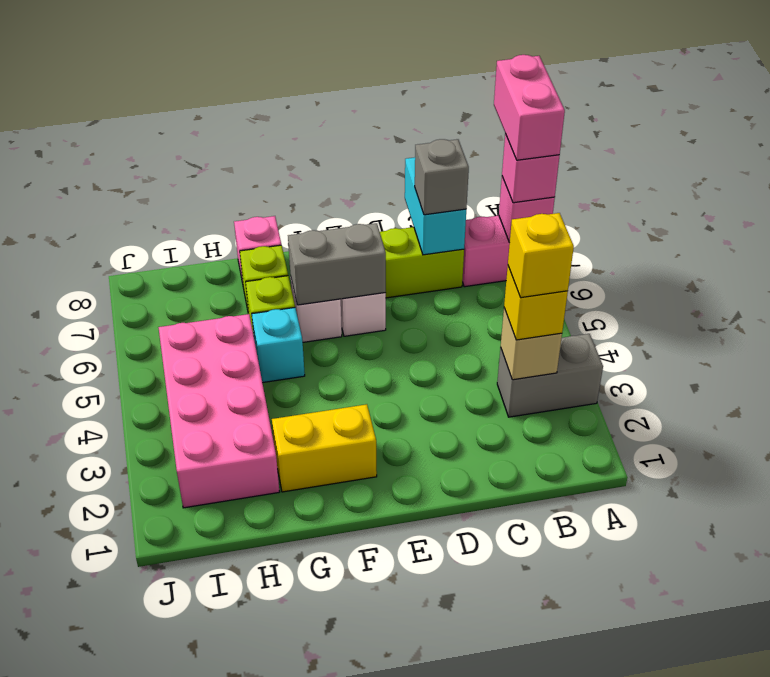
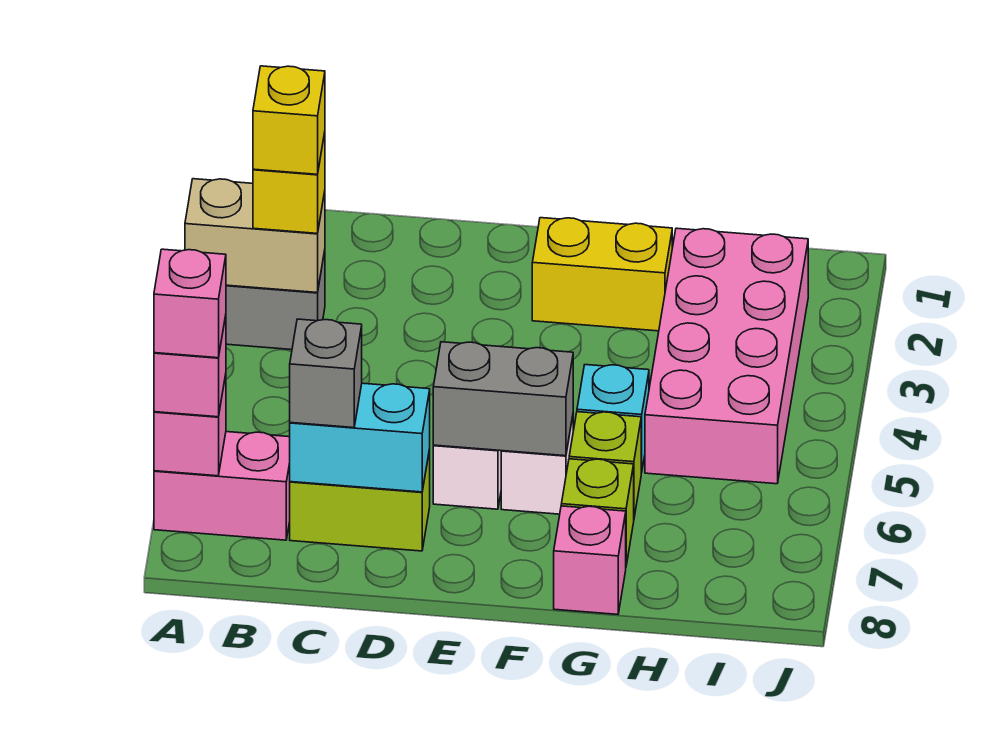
pink 1x2 brick [494,55,565,160] -> pink 1x1 brick [154,249,226,358]
tan 1x1 brick [501,308,562,380] -> tan 1x2 brick [185,179,325,293]
cyan 1x2 brick [405,157,466,255] -> cyan 1x2 brick turned to [290,383,430,492]

